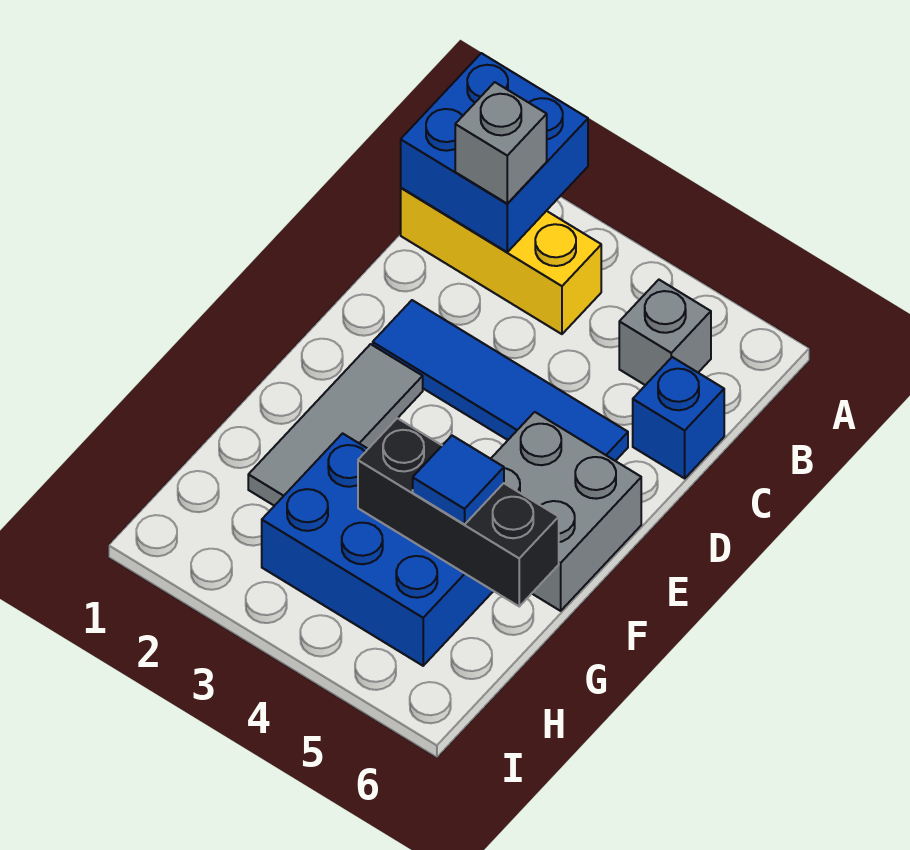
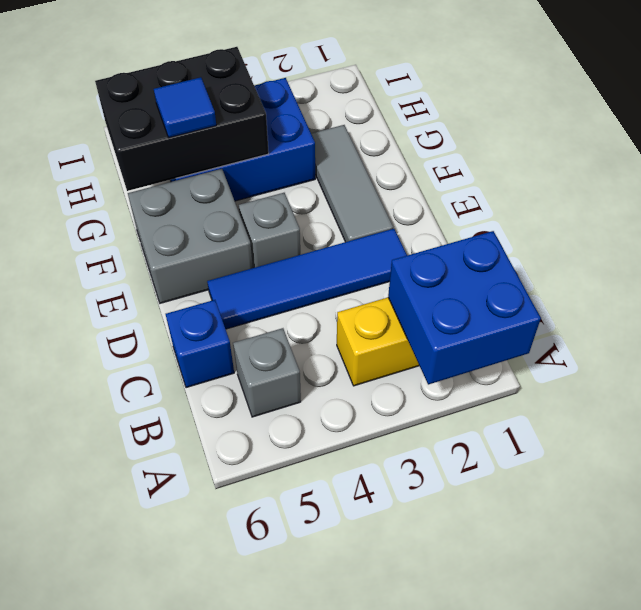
grey 1x1 brick [455,82,547,203] -> grey 1x1 brick moved to [239,193,300,268]
black 1x3 brick [358,418,559,606] -> black 2x3 brick [95,47,269,191]

